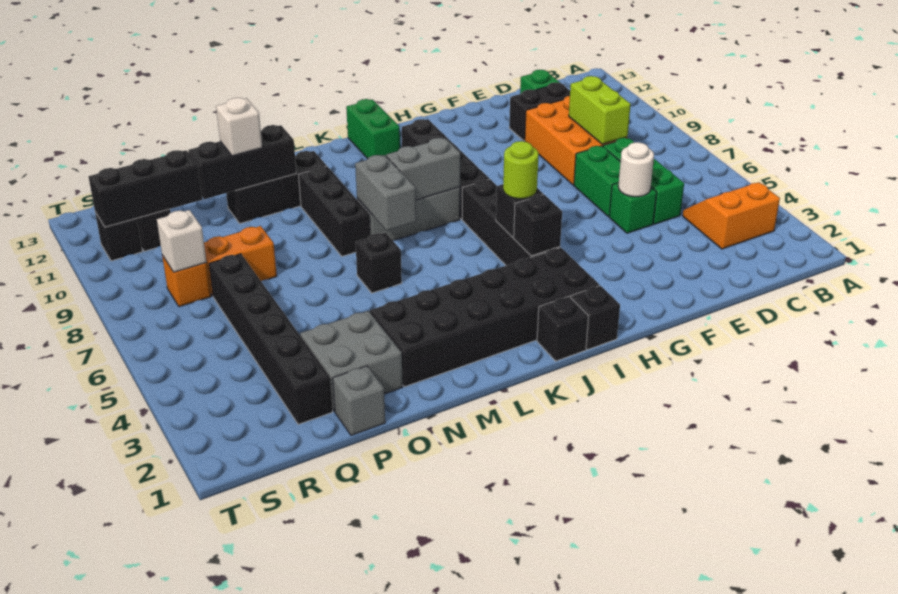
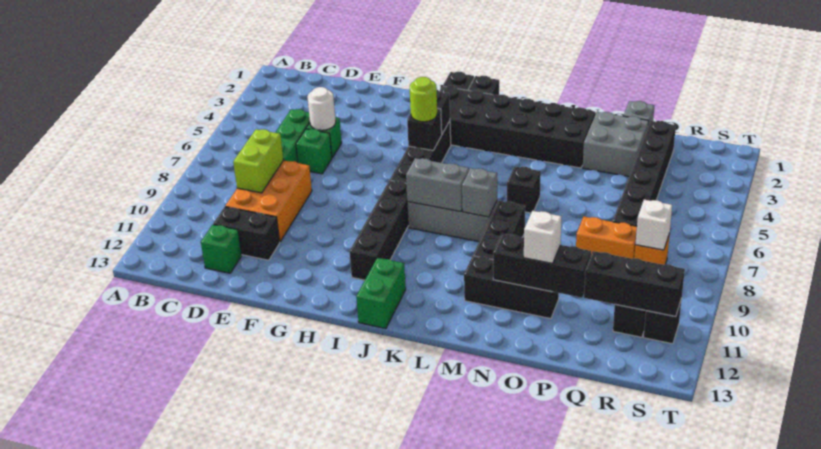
orange 2x2 slope [683,182,780,249] -> none
green 1x2 brick [574,146,620,217] -> green 1x1 brick [296,129,332,174]
grey 1x2 brick [355,155,416,231] -> grey 1x1 brick [462,168,497,217]

